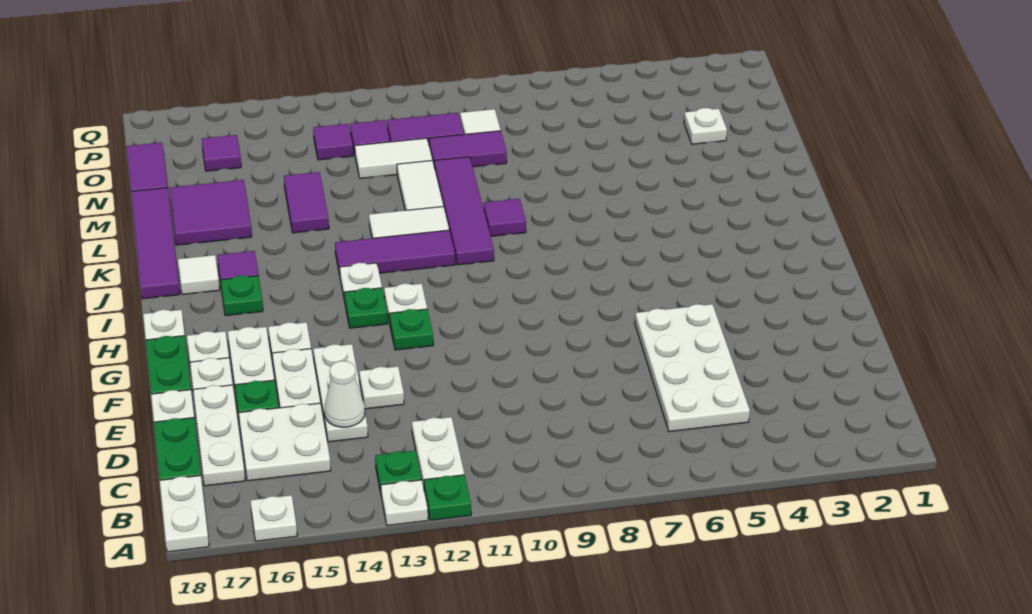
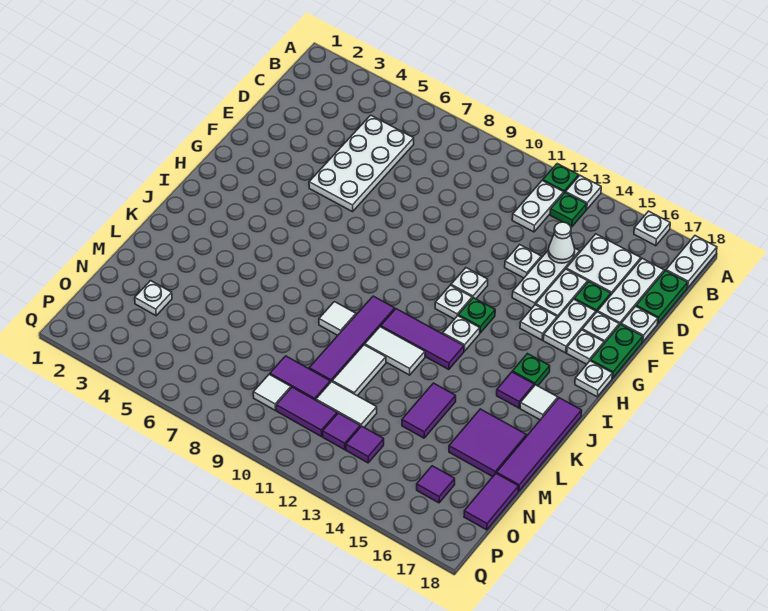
green 1x1 plate [389,309,433,350] -> white 1x1 plate [451,268,488,299]
purple 1x1 tile [484,199,526,236] -> white 1x1 tile [319,302,356,335]

